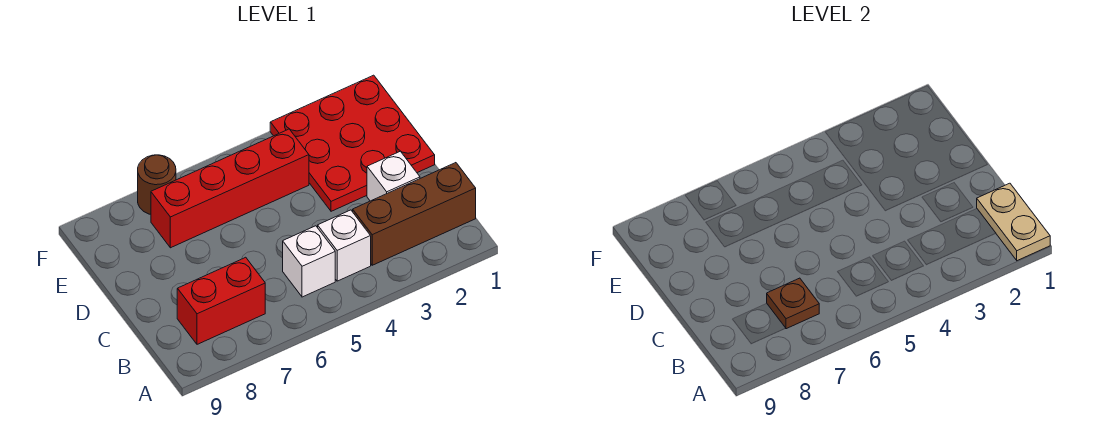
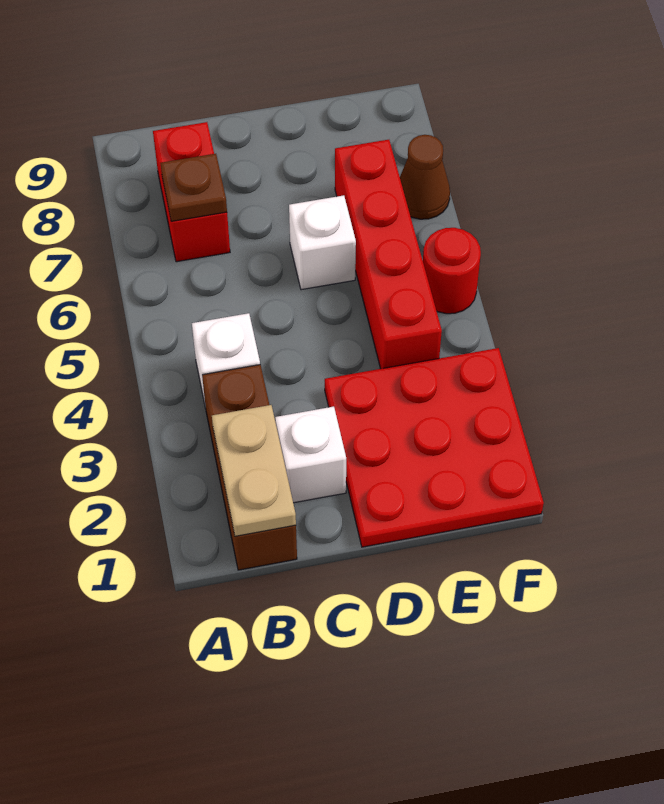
tan 1x2 plate [977,183,1050,261] -> tan 1x2 plate turned to [212,405,296,536]
white 1x1 brick [283,226,335,297] -> white 1x1 brick moved to [289,195,356,290]
none -> red 1x1 round brick [423,228,481,314]
brown 1x1 round brick [138,155,176,214] -> brown 1x1 cone [400,135,450,219]

